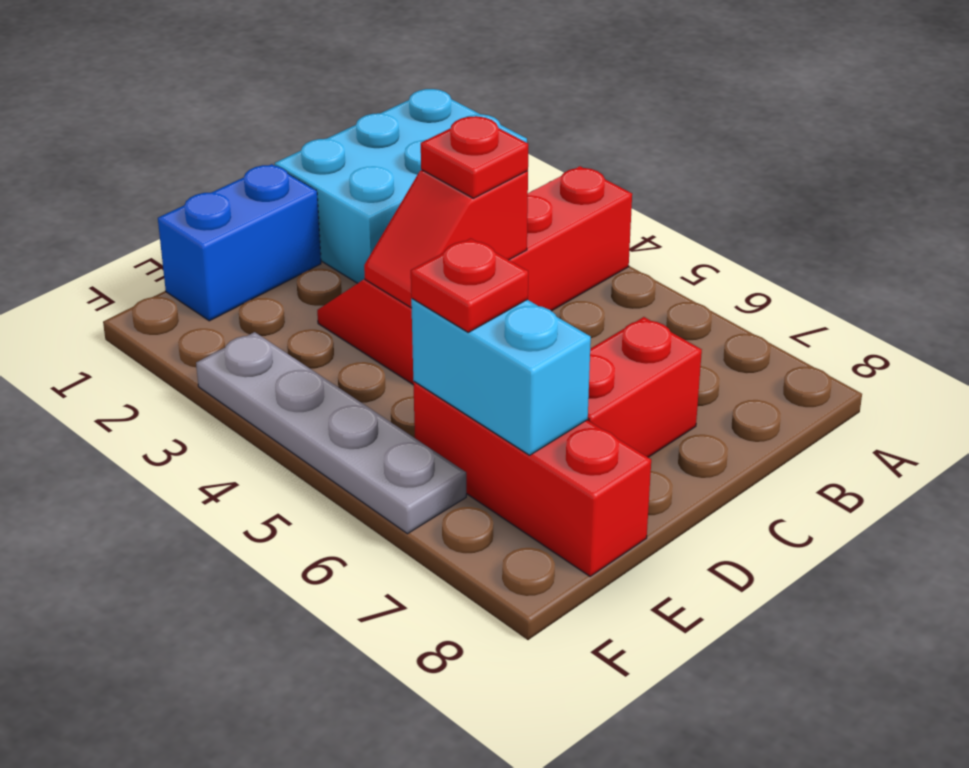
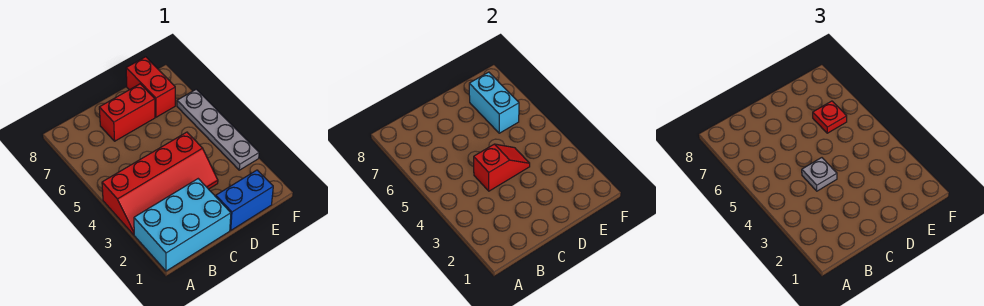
red 1x1 plate [421,116,528,198] -> grey 1x1 plate [802,158,837,191]
red 1x3 brick [413,382,651,576] -> red 1x2 brick [126,57,175,117]

